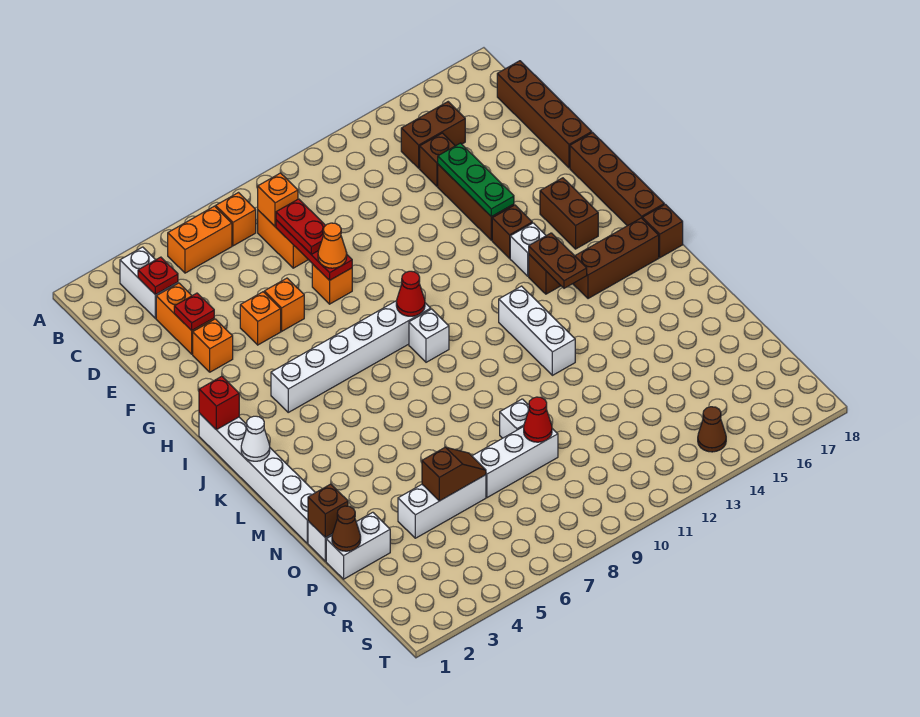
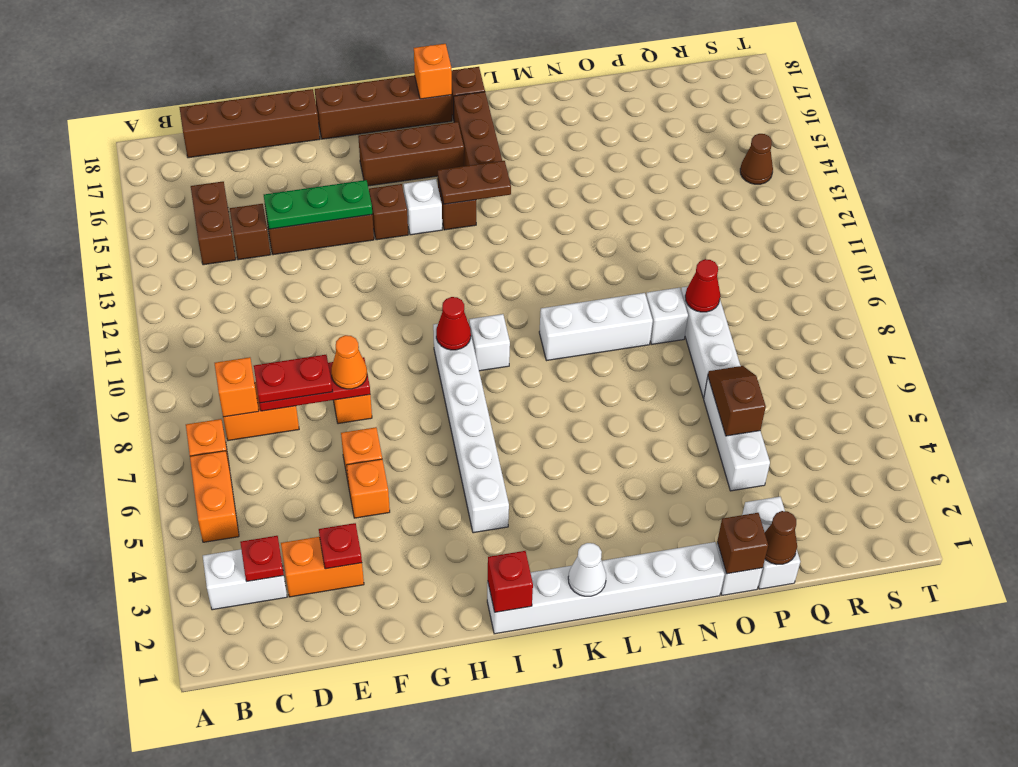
orange 1x1 brick [193,319,233,372] -> orange 1x1 brick moved to [414,44,452,99]
brown 1x2 brick [540,178,598,249] -> brown 1x3 brick [358,122,464,186]
white 1x3 brick [499,286,575,375] -> white 1x3 brick moved to [539,293,653,361]

